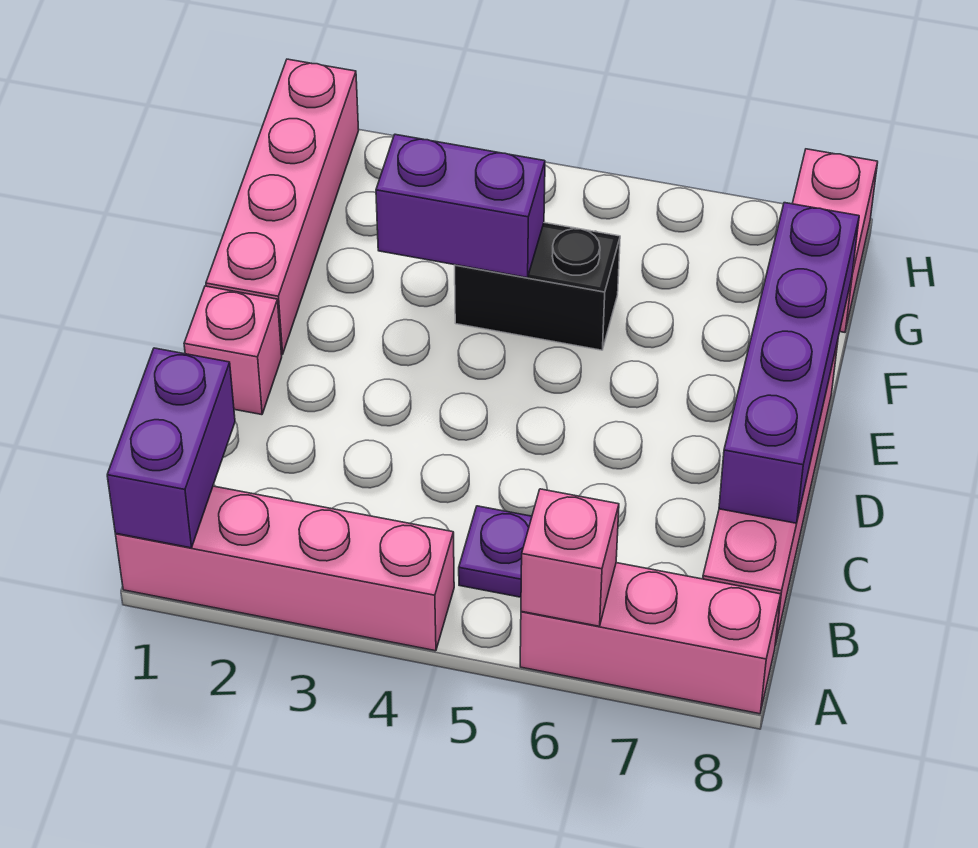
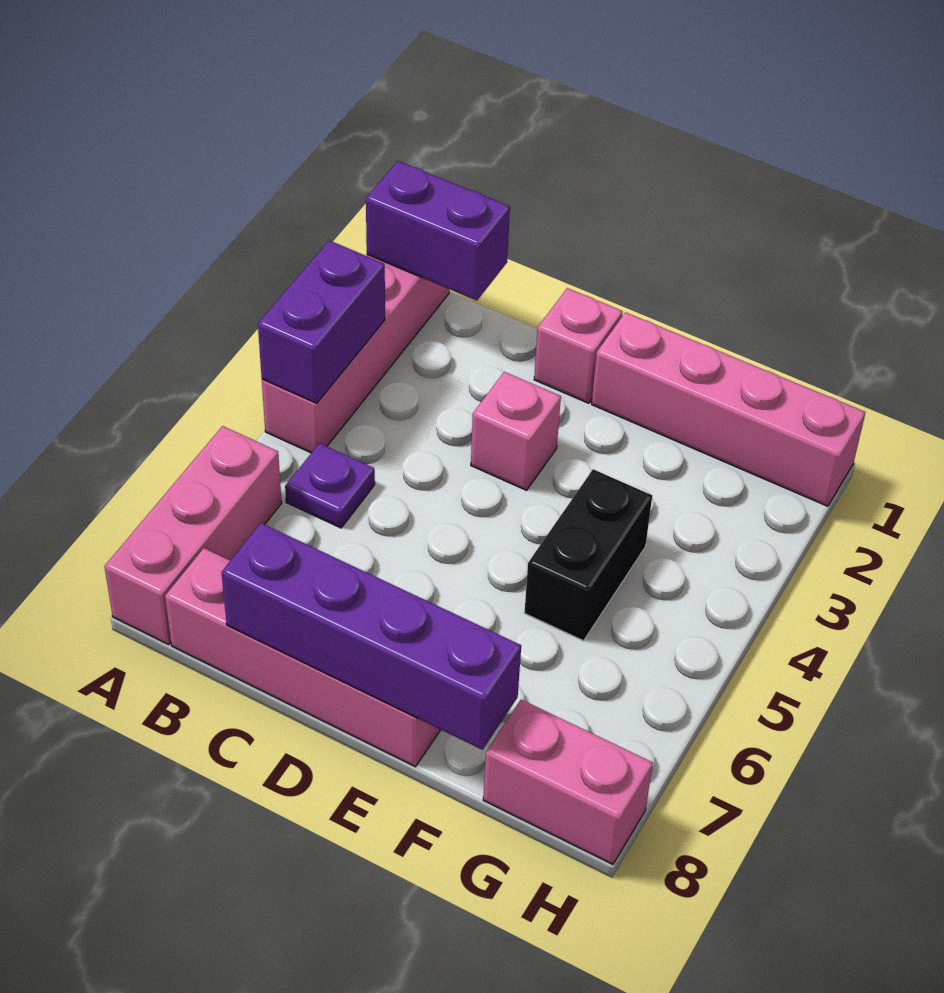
pink 1x1 brick [521,489,619,626] -> pink 1x1 brick moved to [471,372,561,490]
purple 1x2 brick [376,134,545,278] -> purple 1x2 brick moved to [258,240,385,403]

